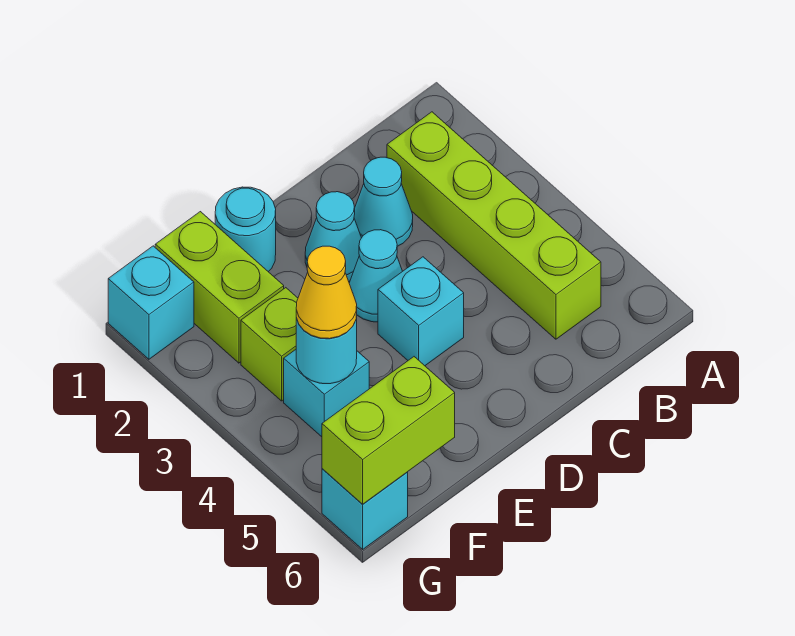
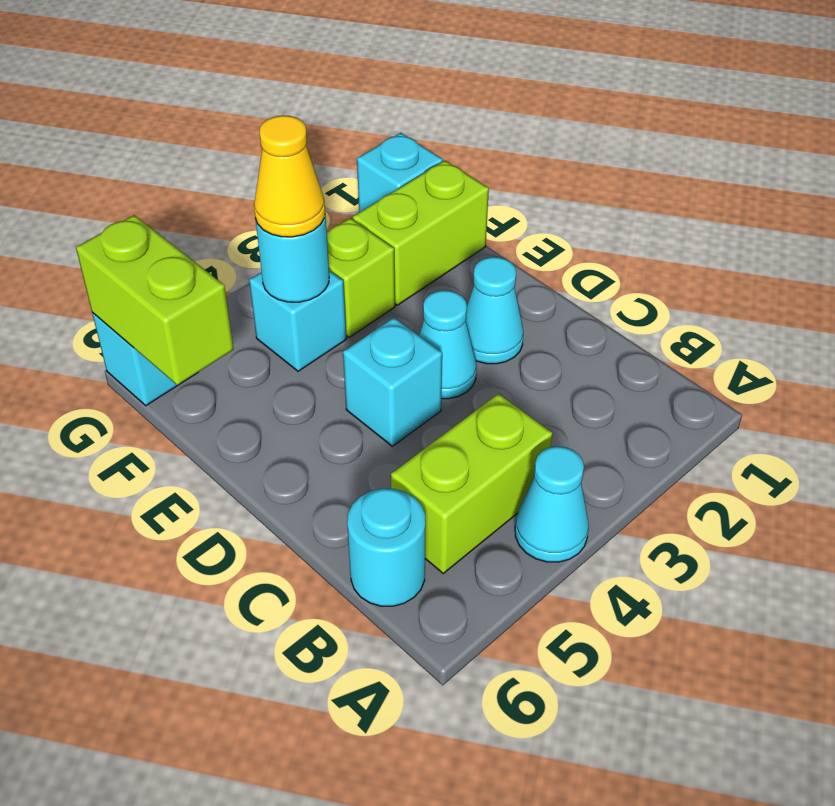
lime 1x4 brick [387,112,601,339] -> lime 1x2 brick [391,394,552,573]
cyan 1x1 cone [354,157,413,246] -> cyan 1x1 cone moved to [515,446,589,562]
cyan 1x1 round brick [215,187,276,272] -> cyan 1x1 round brick moved to [347,488,425,606]

